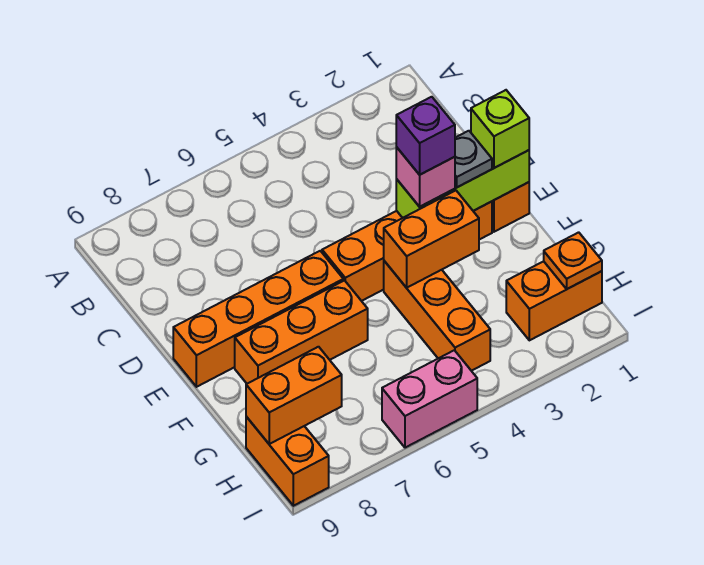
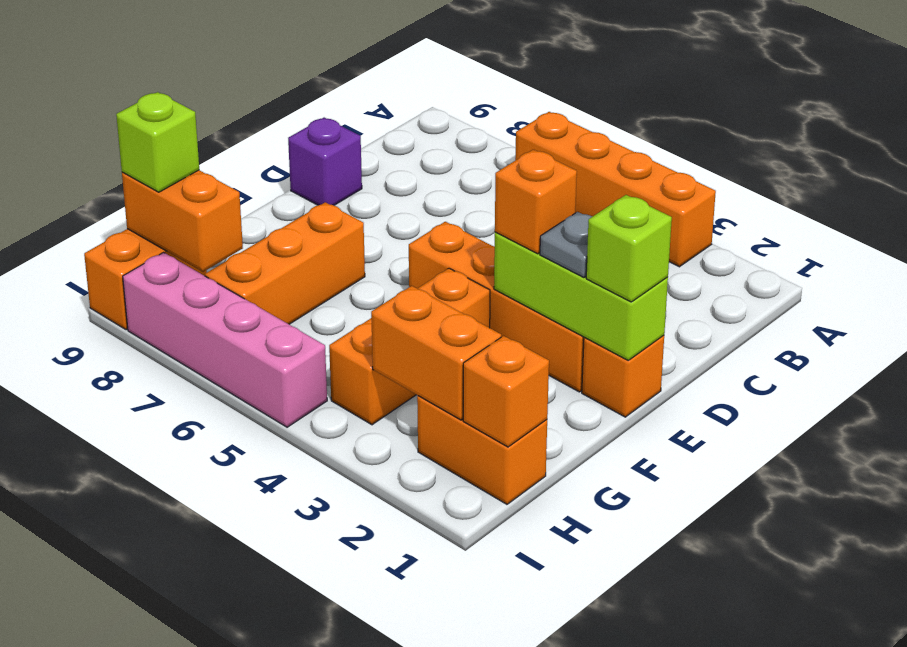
pink 1x1 brick [396,147,455,207] -> orange 1x1 brick [495,150,577,254]
purple 1x1 brick [396,97,455,175] -> purple 1x1 brick moved to [288,118,362,205]
orange 1x4 brick [173,251,343,387] -> orange 1x4 brick moved to [515,112,716,267]
orange 1x2 brick [384,191,479,288] -> orange 1x2 brick moved to [371,286,501,420]
orange 1x3 brick [235,281,368,384] -> orange 1x3 brick turned to [205,202,365,324]
orange 1x1 plate [544,232,602,289] -> orange 1x1 brick [463,336,549,447]
none -> lime 1x1 brick [116,92,199,192]
pink 1x2 brick [382,350,477,448] -> pink 1x4 brick [123,252,327,427]

